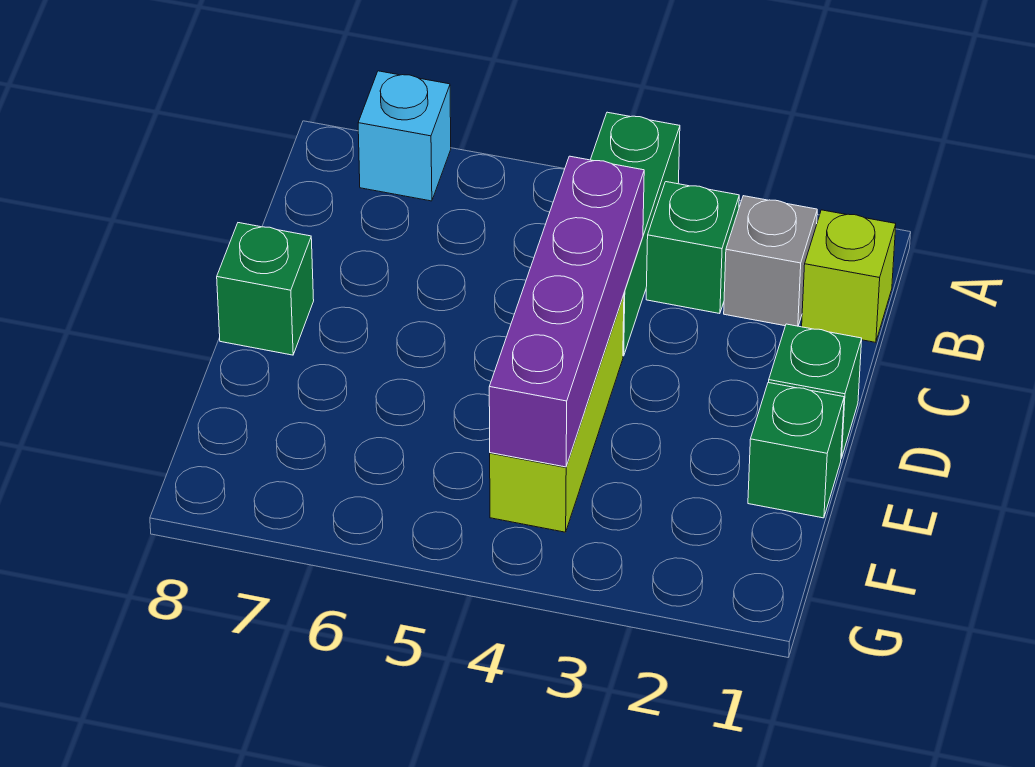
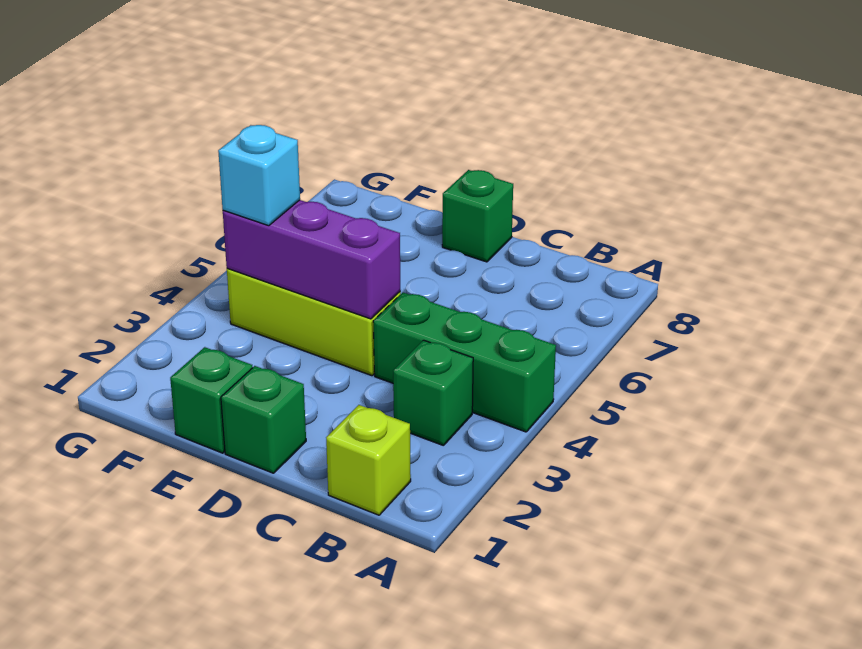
cyan 1x1 brick [358,71,451,201] -> cyan 1x1 brick moved to [218,125,300,226]
grey 1x1 brick [724,196,817,326] -> none
purple 1x4 brick [489,156,644,467] -> purple 1x3 brick [223,200,401,319]

